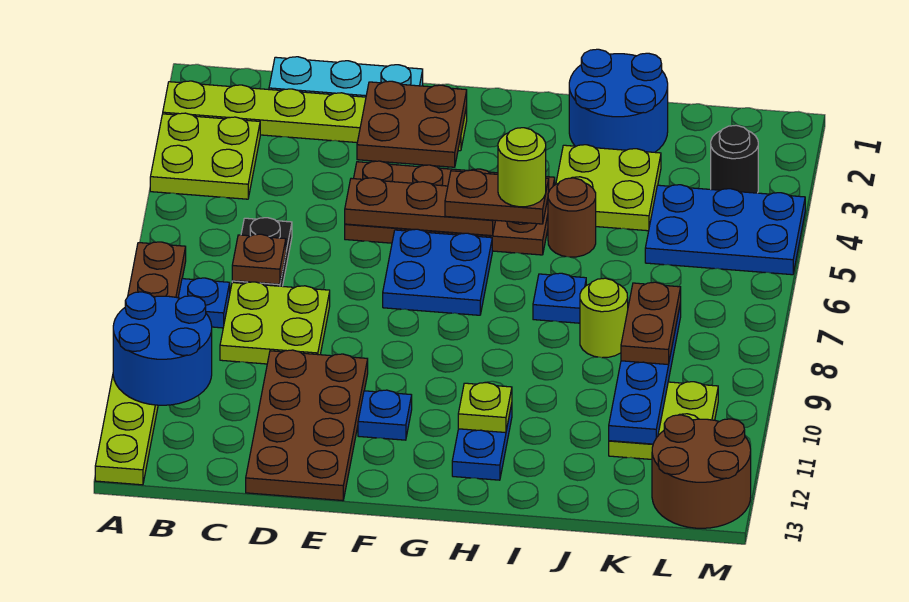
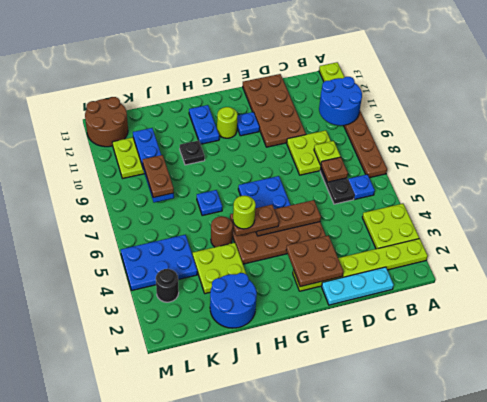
blue 1x1 plate [178,278,230,328] -> blue 1x1 plate moved to [348,174,375,199]
lime 1x1 plate [458,383,512,433] -> lime 1x1 plate moved to [314,141,341,165]
none -> black 1x1 plate [180,140,205,165]
lime 1x1 round brick [580,278,628,358] -> lime 1x1 round brick moved to [217,107,237,138]

